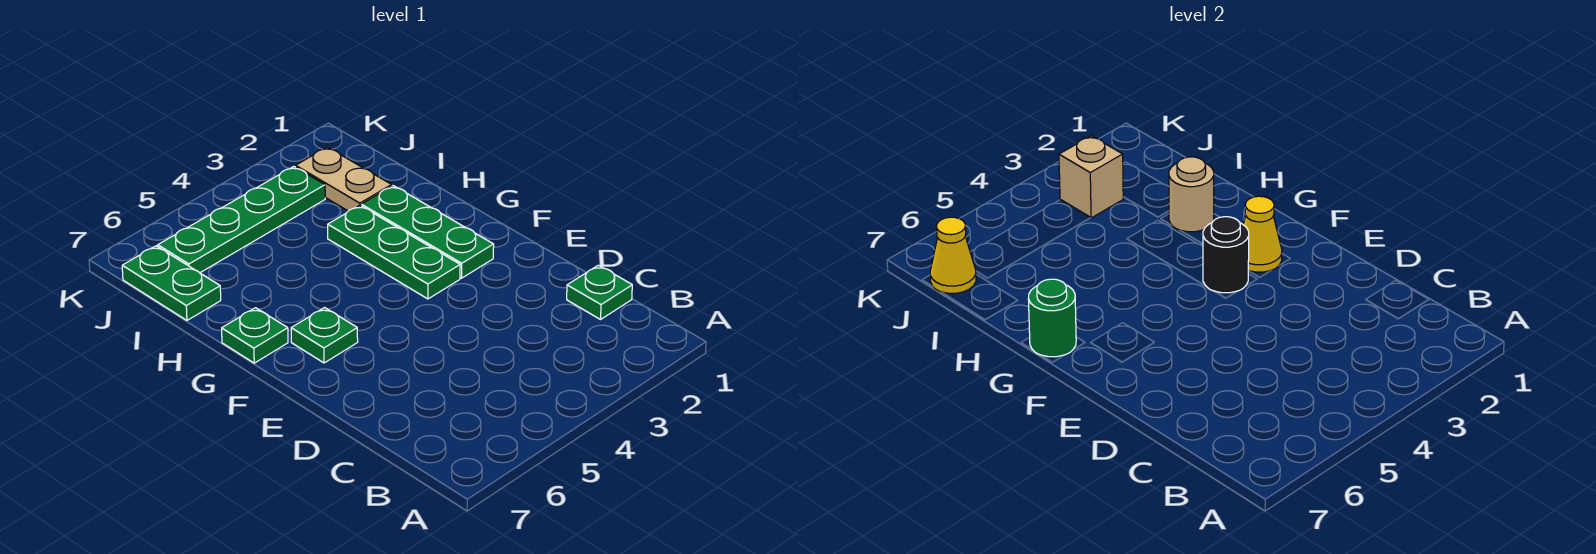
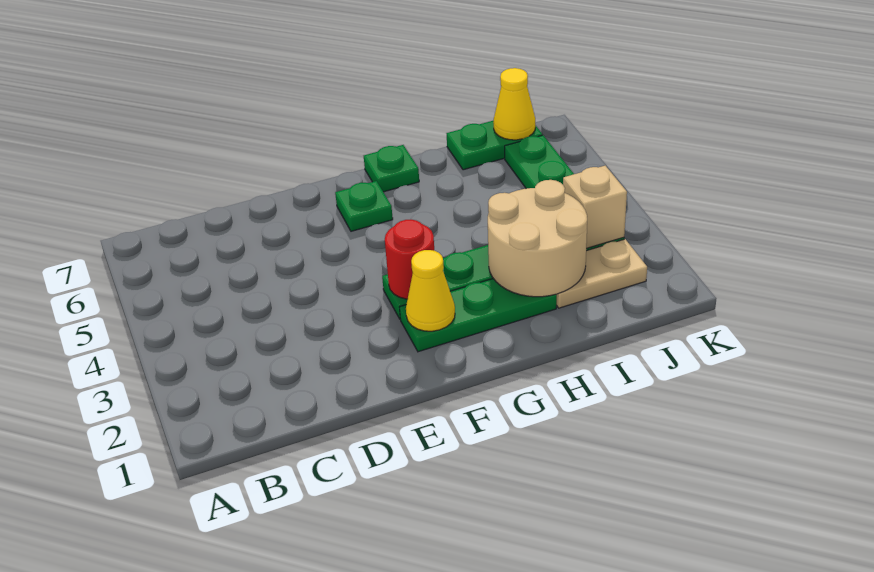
green 1x1 plate [567,265,632,319] -> none
black 1x1 round brick [1203,217,1249,293] -> red 1x1 round brick [385,220,434,299]
green 1x1 round brick [1028,279,1076,357] -> none
tan 1x1 round brick [1169,157,1214,232] -> tan 2x2 round brick [488,180,587,297]

